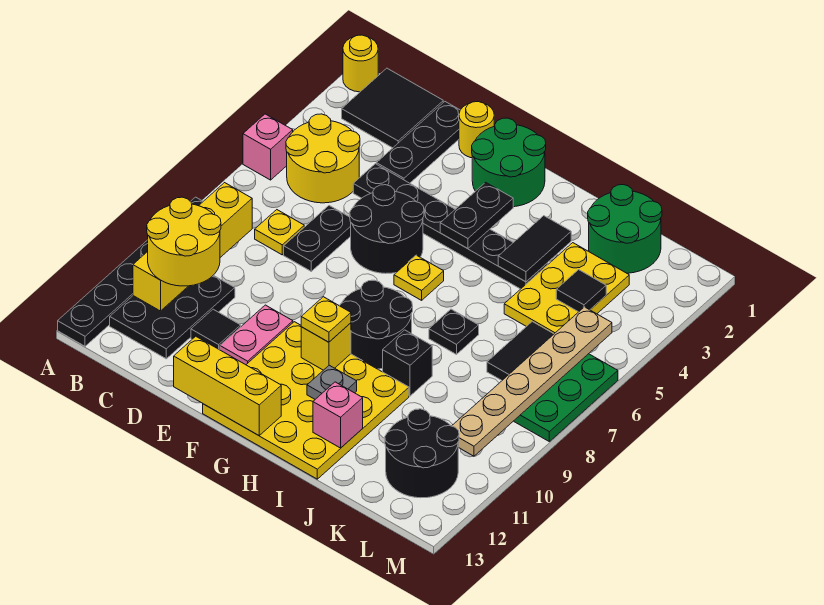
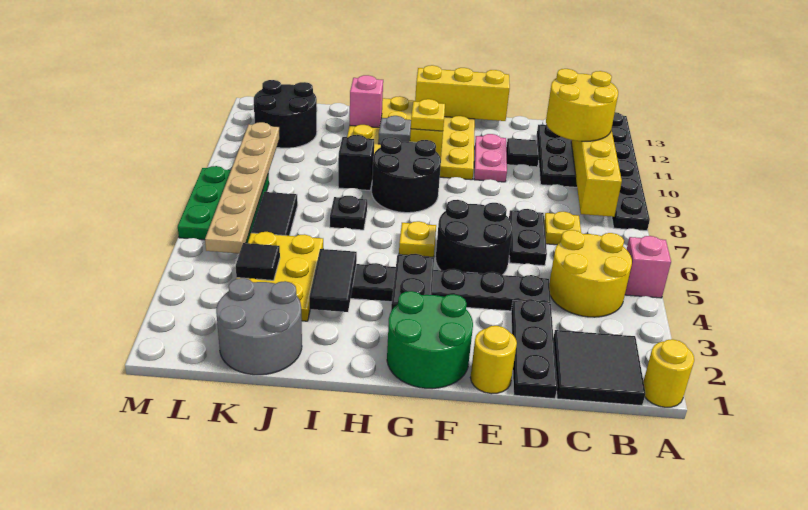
green 2x2 round brick [588,185,662,273] -> grey 2x2 round brick [216,278,302,375]

